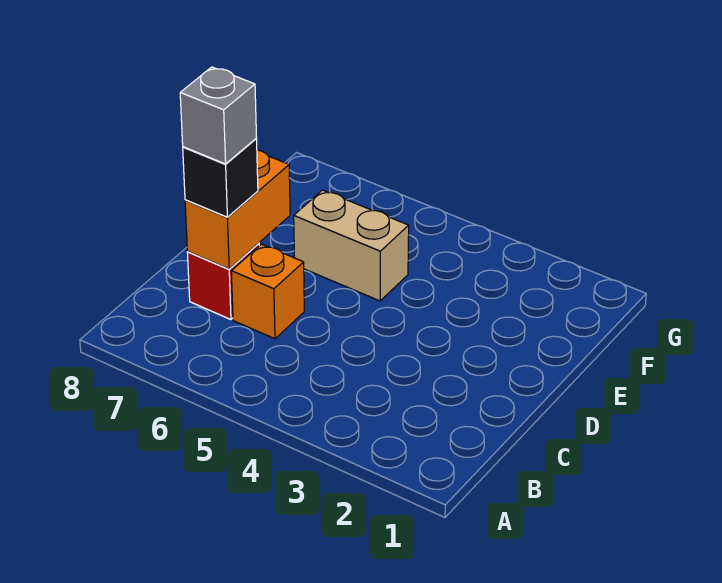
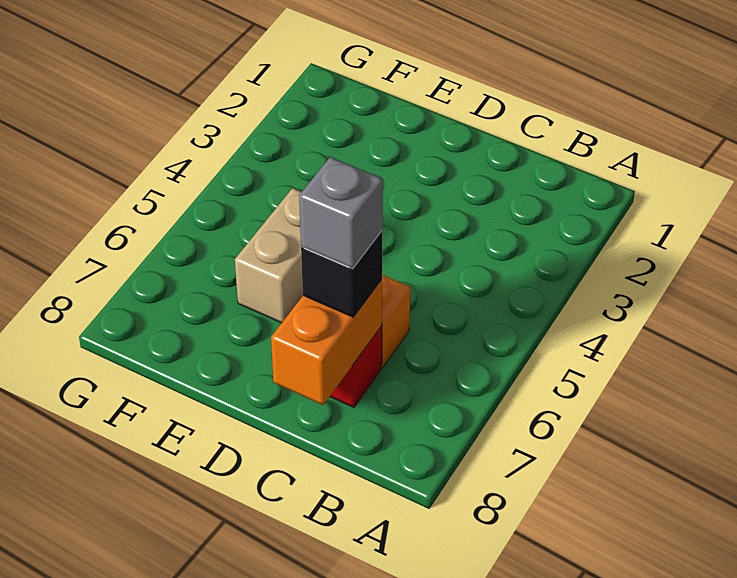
orange 1x2 brick [185,150,290,269] -> orange 1x2 brick turned to [271,280,382,405]

